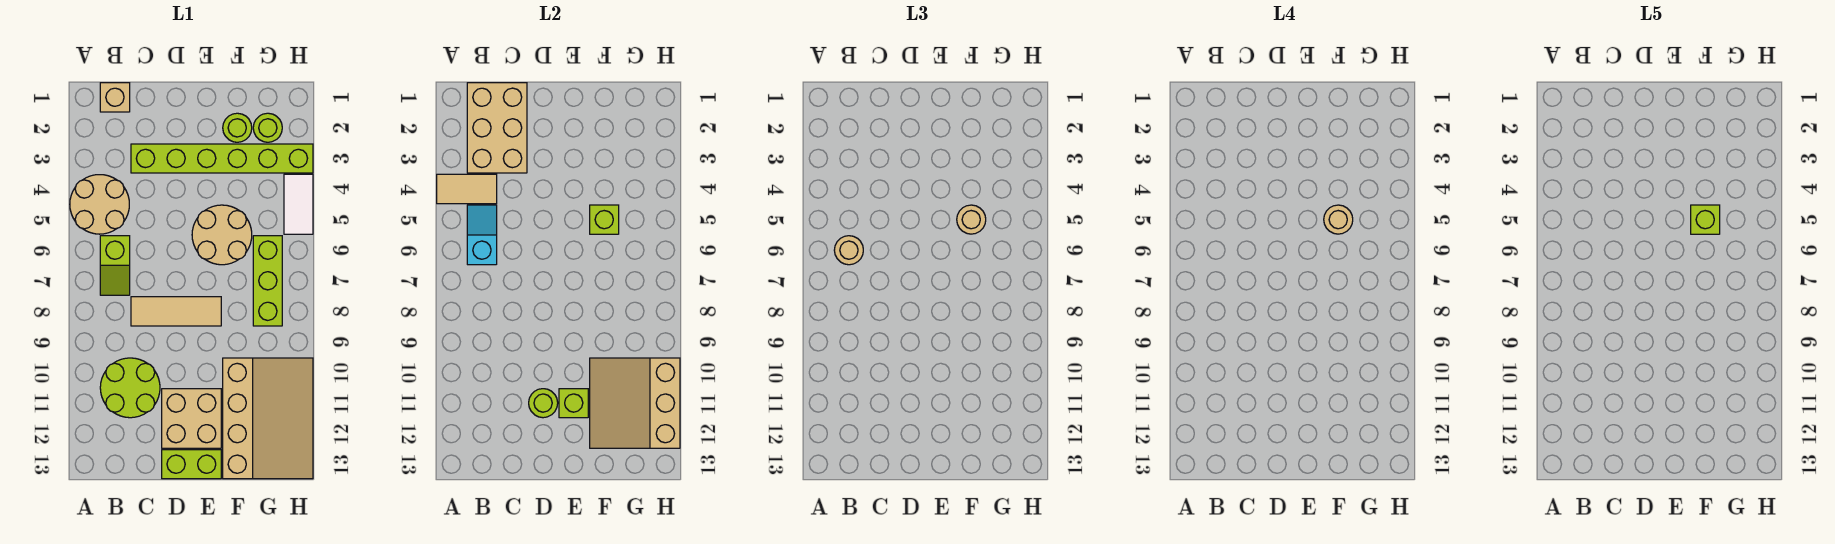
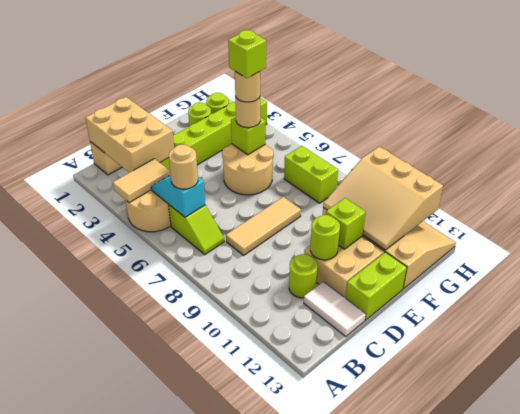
lime 2x2 round brick [100,358,160,418] -> lime 1x1 round brick [289,254,318,298]
lime 1x3 brick [253,236,282,326] -> lime 1x2 brick [284,146,338,203]
white 1x2 tile [284,174,313,234] -> white 1x2 tile moved to [304,282,366,337]

